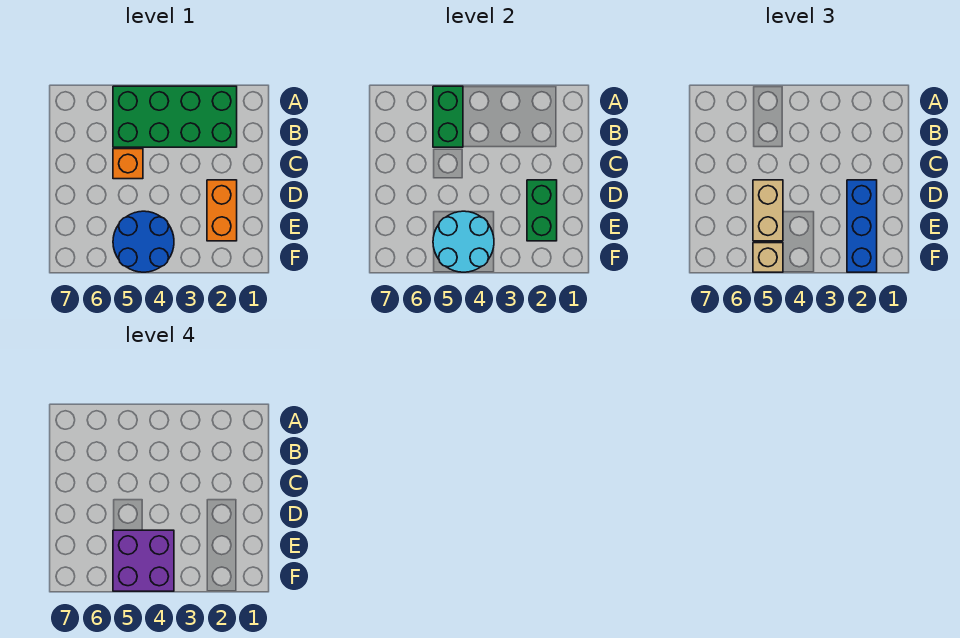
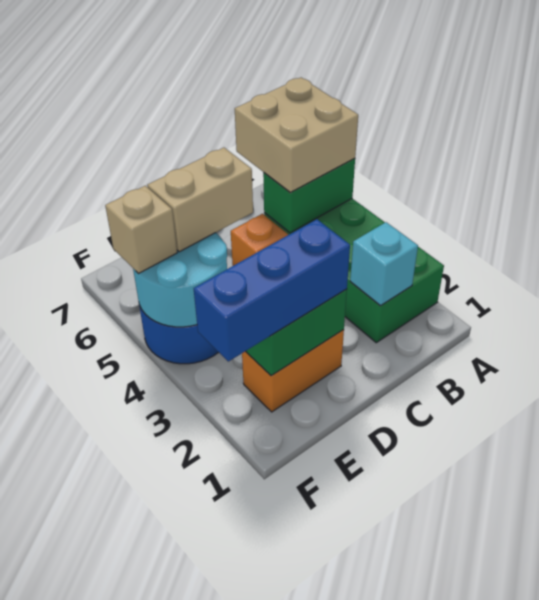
none -> tan 2x2 brick [235,78,358,193]
none -> cyan 1x1 brick [350,222,418,306]
purple 2x2 brick [113,530,174,591] -> none

